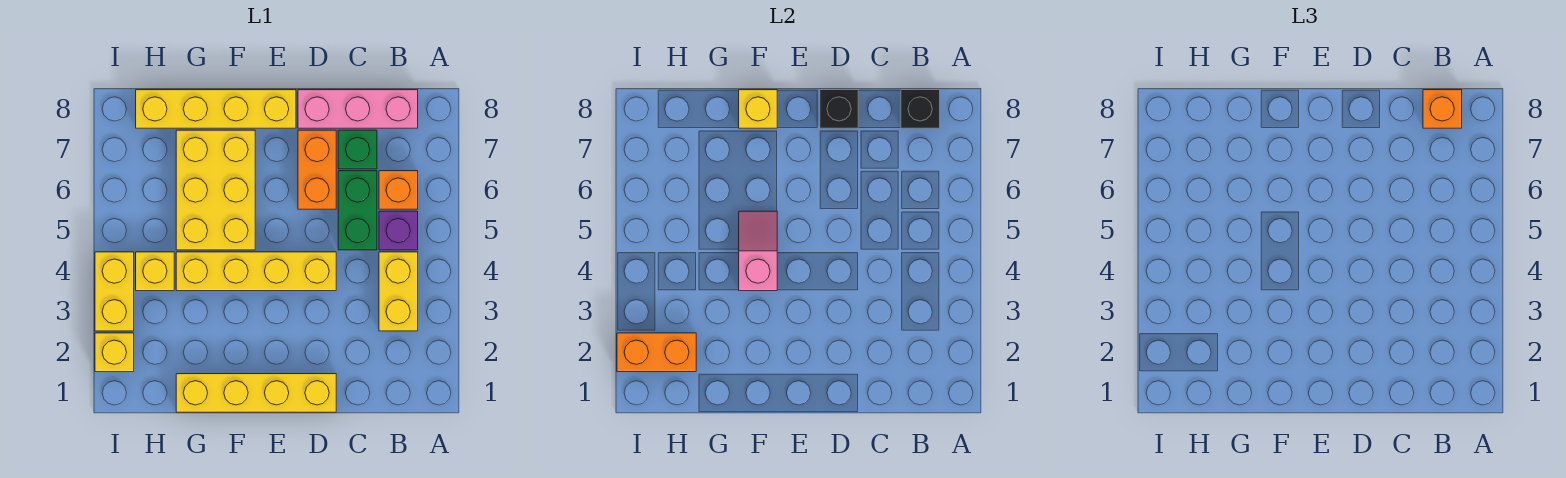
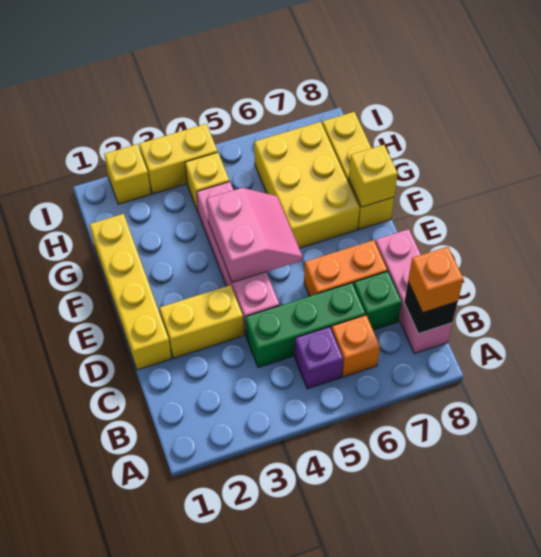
yellow 1x2 brick [379,252,418,331] -> yellow 1x2 brick moved to [160,285,244,358]
green 1x2 brick [338,171,377,250] -> green 1x3 brick [245,283,366,368]
yellow 1x4 brick [176,252,336,291] -> pink 1x4 brick [197,182,280,335]
black 1x1 brick [820,90,858,128] -> none
yellow 1x4 brick [136,90,296,128] -> yellow 1x3 brick [322,112,394,229]
pink 1x2 slope [739,211,777,291] -> pink 2x2 slope [207,188,303,282]
yellow 2x3 brick [176,130,255,250] -> yellow 2x3 brick turned to [254,122,360,248]
orange 1x2 brick [617,333,696,372] -> none

